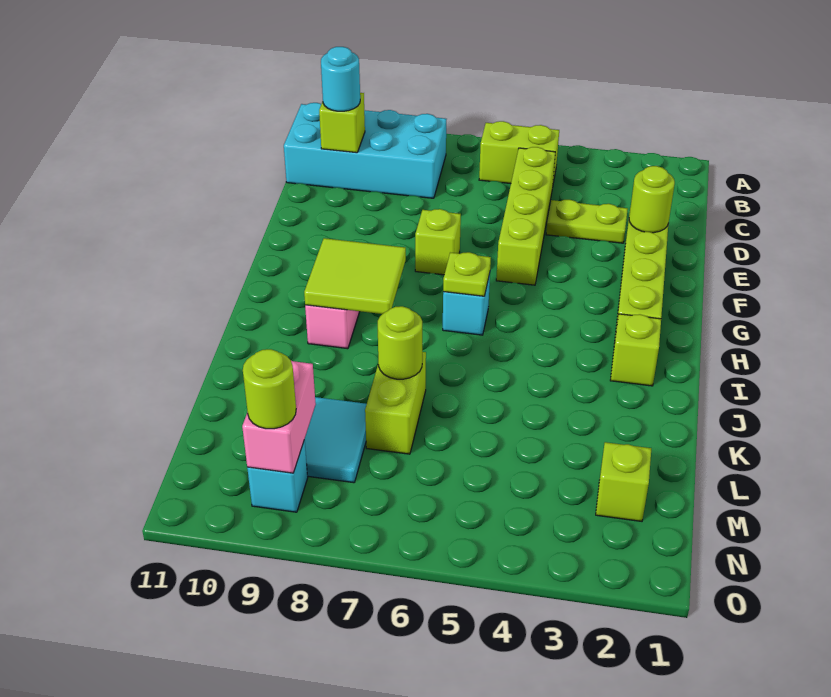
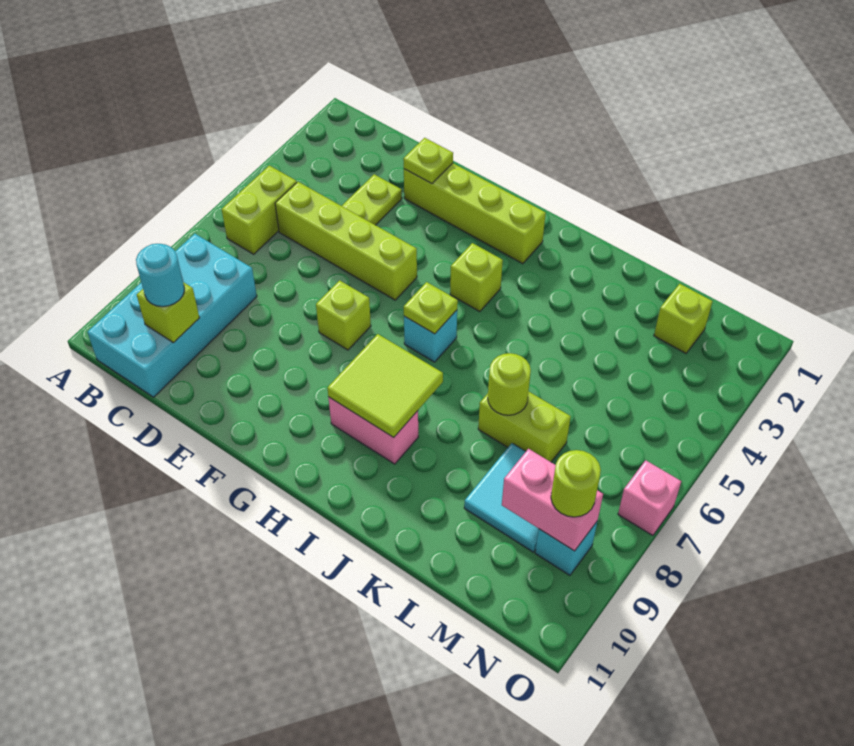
lime 1x1 round brick [629,166,675,233] -> lime 1x1 plate [403,138,453,184]
lime 1x1 brick [610,314,661,386] -> lime 1x1 brick moved to [450,243,503,312]
none -> pink 1x1 brick [618,460,681,536]

